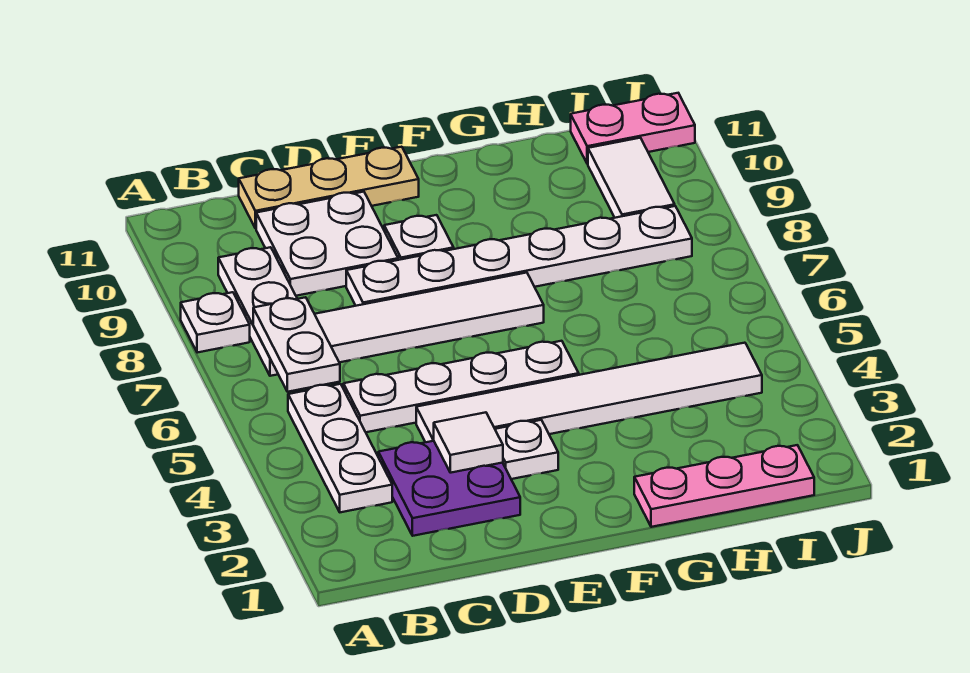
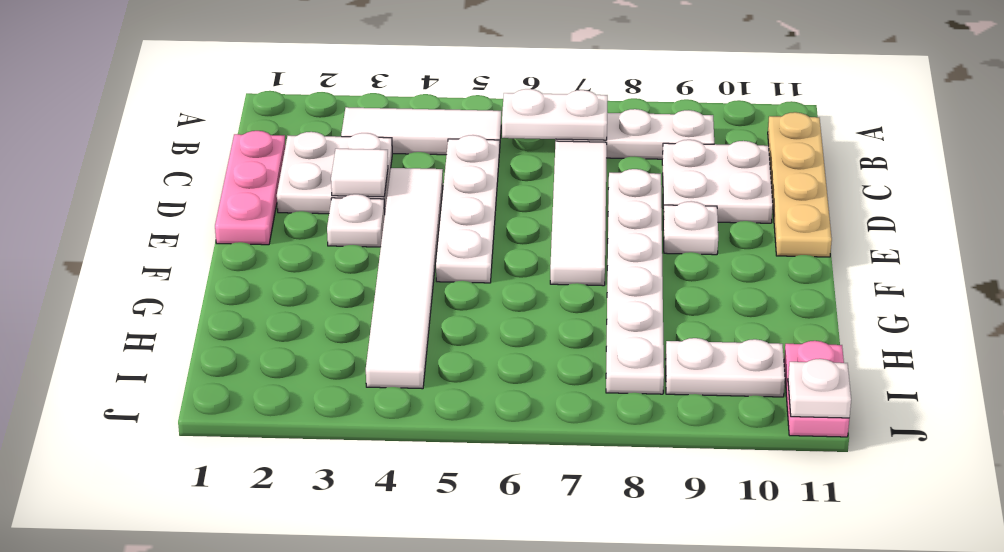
white 1x1 plate [181,292,250,353] -> white 1x1 plate moved to [788,359,851,418]
white 1x3 plate [288,384,392,512] -> white 1x3 tile [341,107,501,155]
purple 2x2 plate [378,441,520,536] -> white 2x2 plate [277,132,392,214]
tan 1x3 plate [239,147,419,229] -> tan 1x4 plate [768,112,832,257]
pink 1x3 plate [634,445,814,527] -> pink 1x3 plate moved to [215,131,286,245]
white 1x2 tile [588,138,675,218] -> white 1x2 plate [665,338,785,397]

